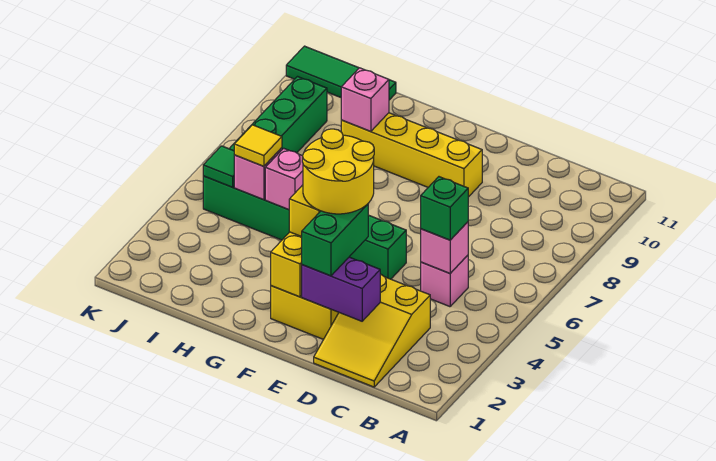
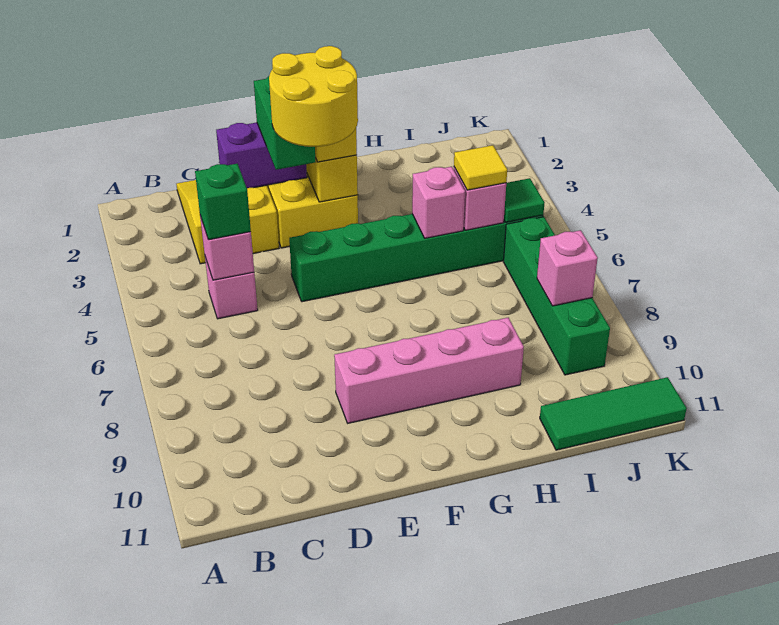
yellow 1x4 brick [341,113,482,197] -> pink 1x4 brick [334,318,524,423]
pink 1x1 brick [341,68,389,132] -> pink 1x1 brick moved to [537,230,598,306]

